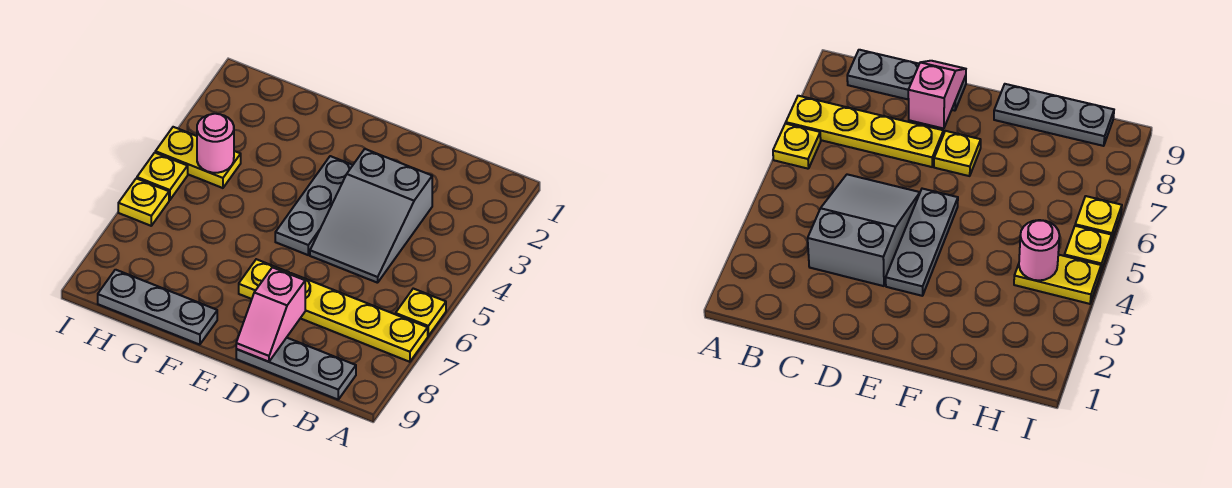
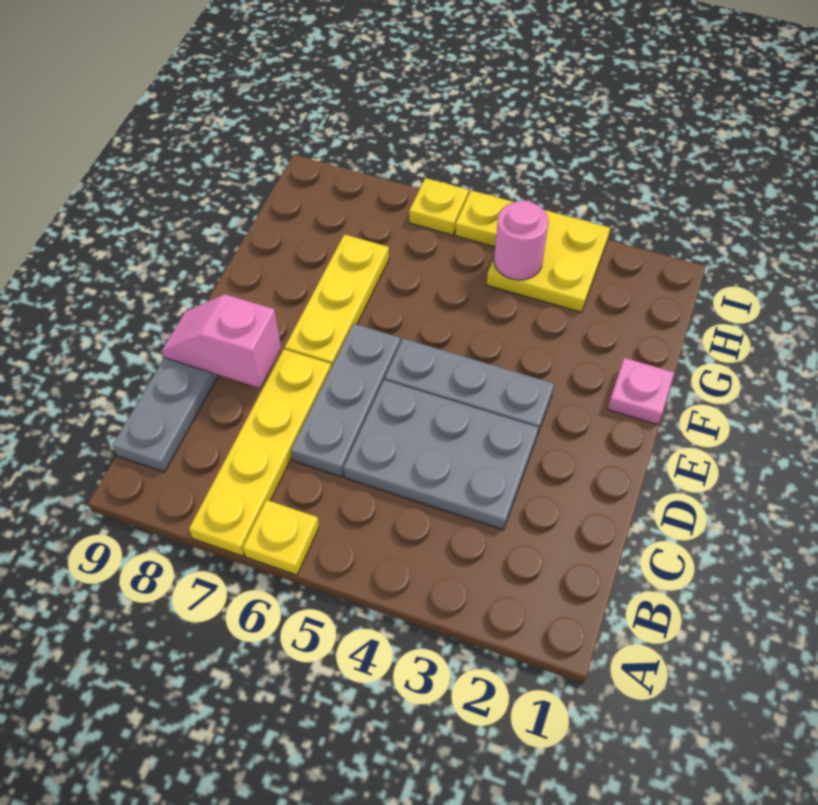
grey 2x3 slope [310,149,432,283] -> grey 2x3 plate [344,380,538,530]
yellow 1x1 plate [239,259,289,299] -> yellow 1x3 plate [285,234,389,367]
none -> pink 1x1 plate [608,358,674,425]
grey 1x3 plate [98,270,217,345] -> grey 1x3 plate moved to [291,324,401,477]
yellow 1x2 plate [155,127,241,188] -> yellow 2x2 plate [487,210,610,312]

